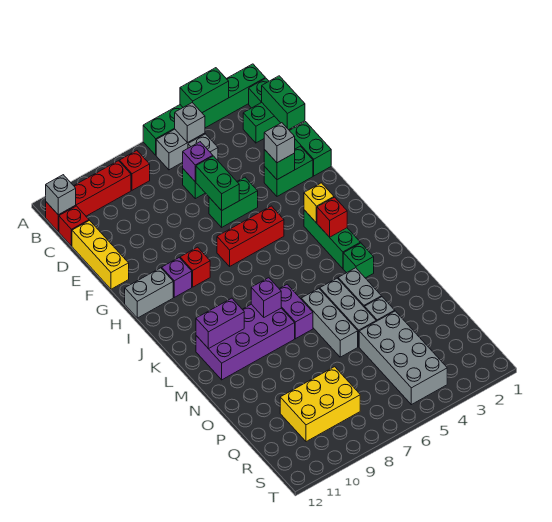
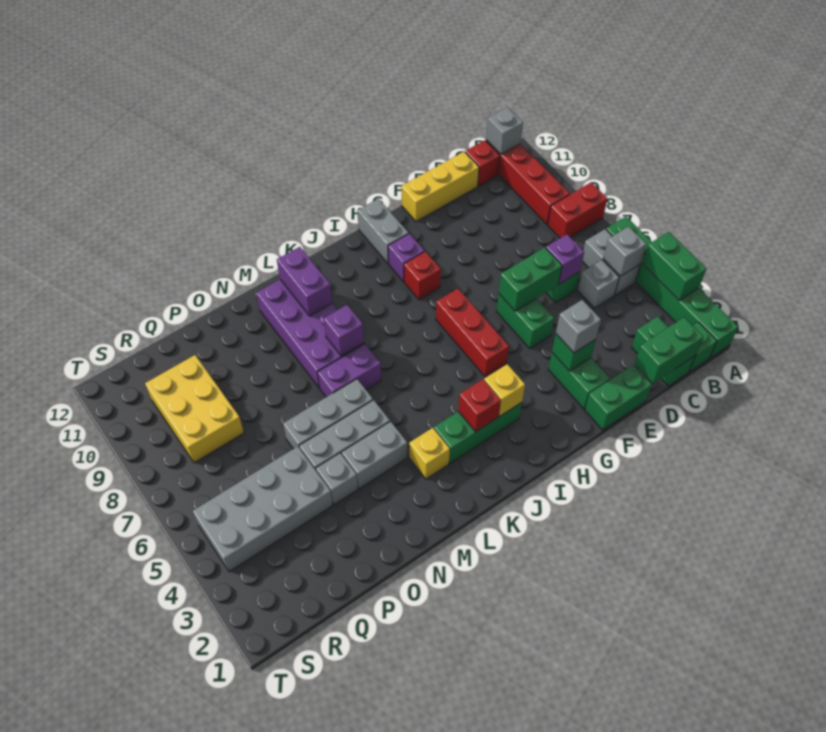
red 1x1 brick [119,151,150,190] -> red 1x2 brick [548,183,607,238]
green 1x1 brick [343,243,374,278] -> yellow 1x1 brick [409,428,450,479]

